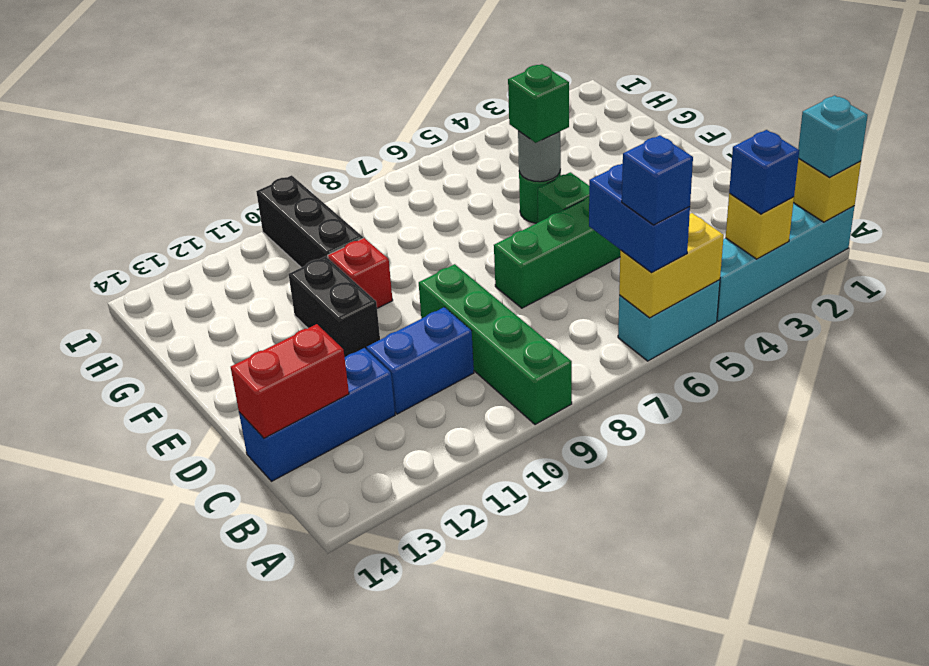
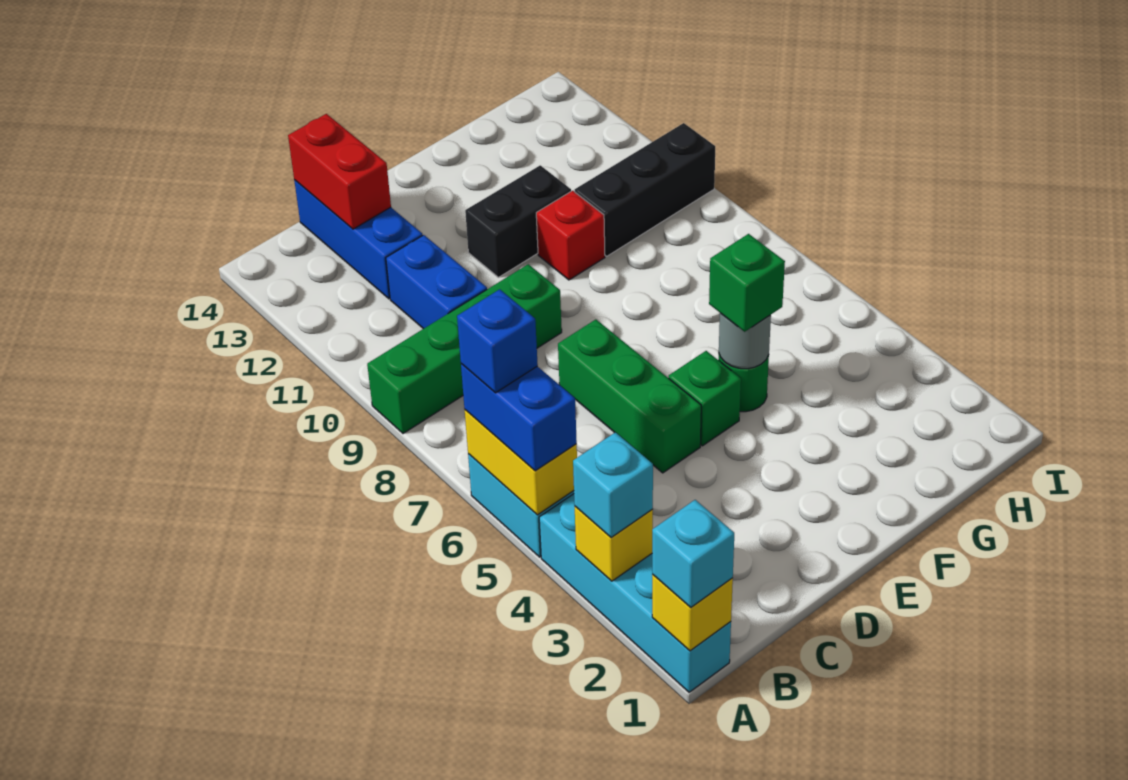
blue 1x1 brick [729,130,799,214] -> cyan 1x1 brick [573,432,653,538]
blue 1x2 brick [589,164,690,272] -> blue 1x2 brick turned to [461,364,577,471]

